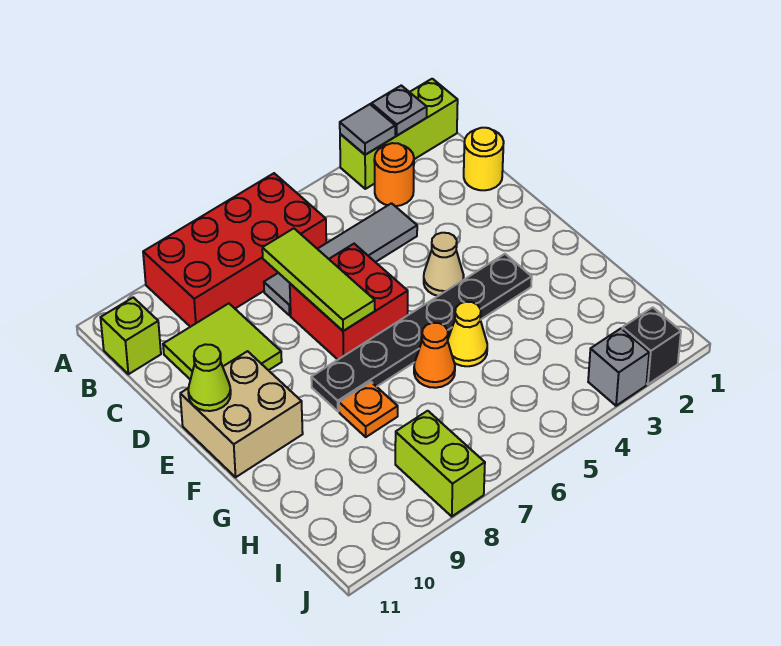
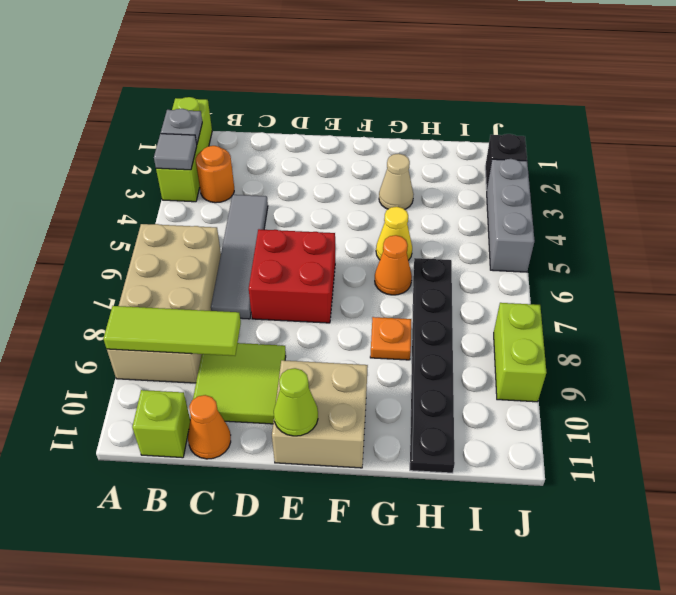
red 2x4 brick [143,173,326,327] -> tan 2x4 brick [107,224,221,383]
yellow 1x1 round brick [464,128,504,190] -> none
lime 1x3 tile [262,228,375,331] -> lime 1x3 tile moved to [103,306,241,356]
none -> orange 1x1 cone [188,395,231,459]
tan 1x1 cone [424,233,464,296] -> tan 1x1 cone moved to [379,154,414,209]
black 1x6 plate [311,254,532,411] -> black 1x6 plate moved to [410,258,455,473]
lime 1x2 brick [395,411,485,516] -> lime 1x2 brick turned to [494,303,546,402]
grey 1x1 brick [588,329,649,406] -> grey 1x3 brick [487,159,535,272]

